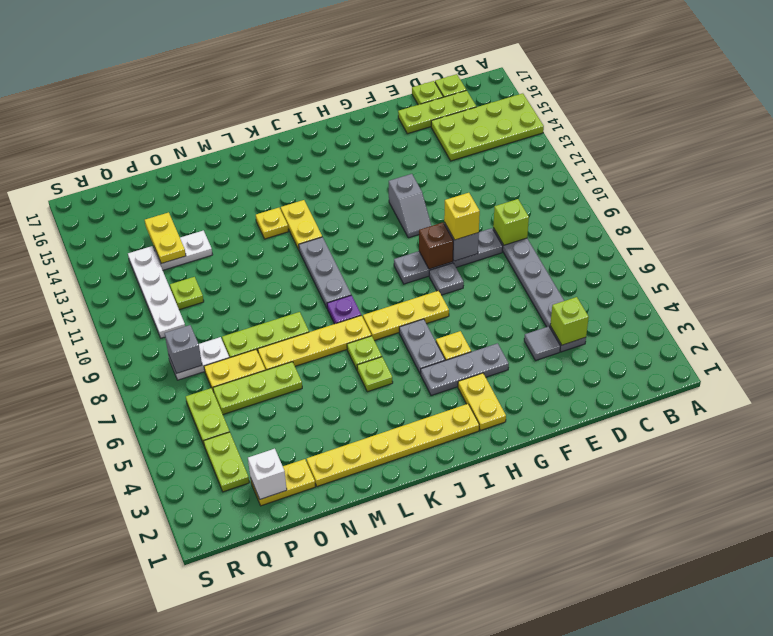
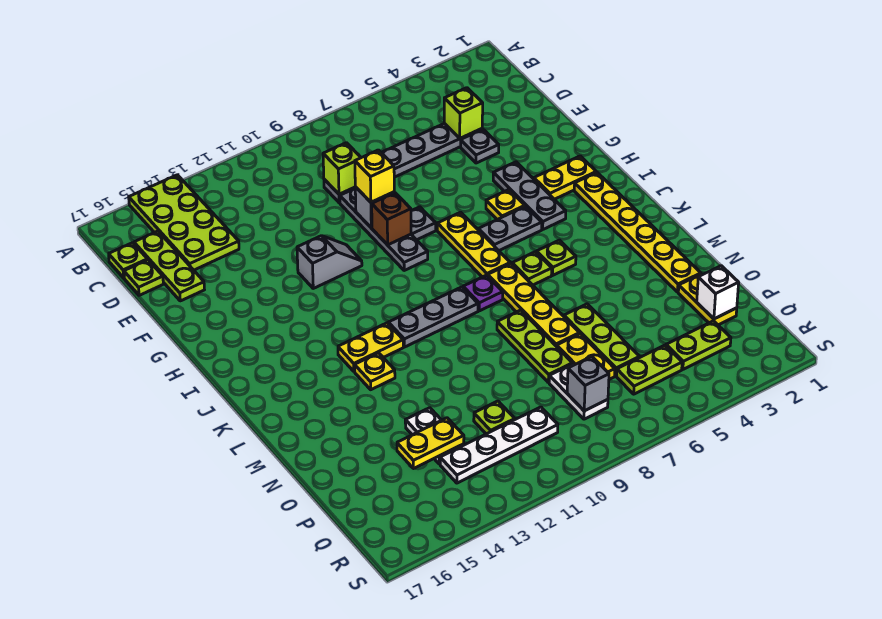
grey 1x1 tile [524,326,560,361] -> grey 1x1 plate [461,129,499,163]

